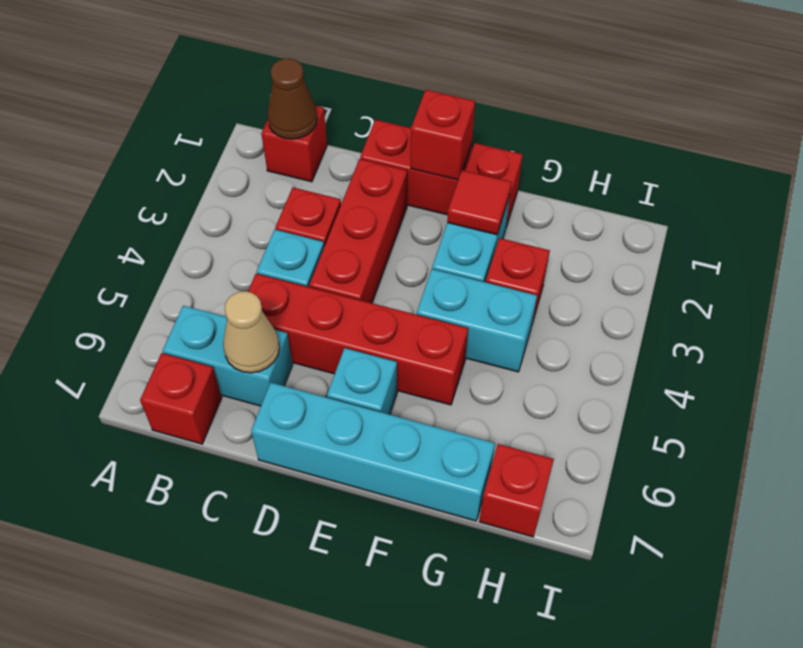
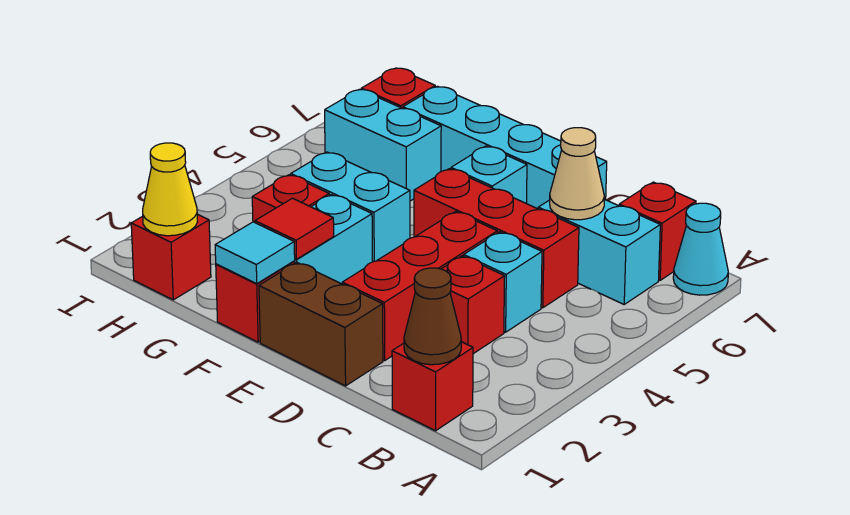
none -> cyan 1x1 cone [673,203,728,295]
red 1x4 brick [248,274,468,405] -> red 1x3 brick [414,169,579,308]
red 1x2 brick [360,120,472,215] -> brown 1x2 brick [259,262,383,386]
red 1x1 brick [411,90,475,180] -> red 1x1 brick moved to [131,214,211,300]
none -> cyan 1x1 tile [215,222,295,284]
none -> cyan 1x2 brick [325,89,441,201]
none -> yellow 1x1 cone [143,143,197,236]

